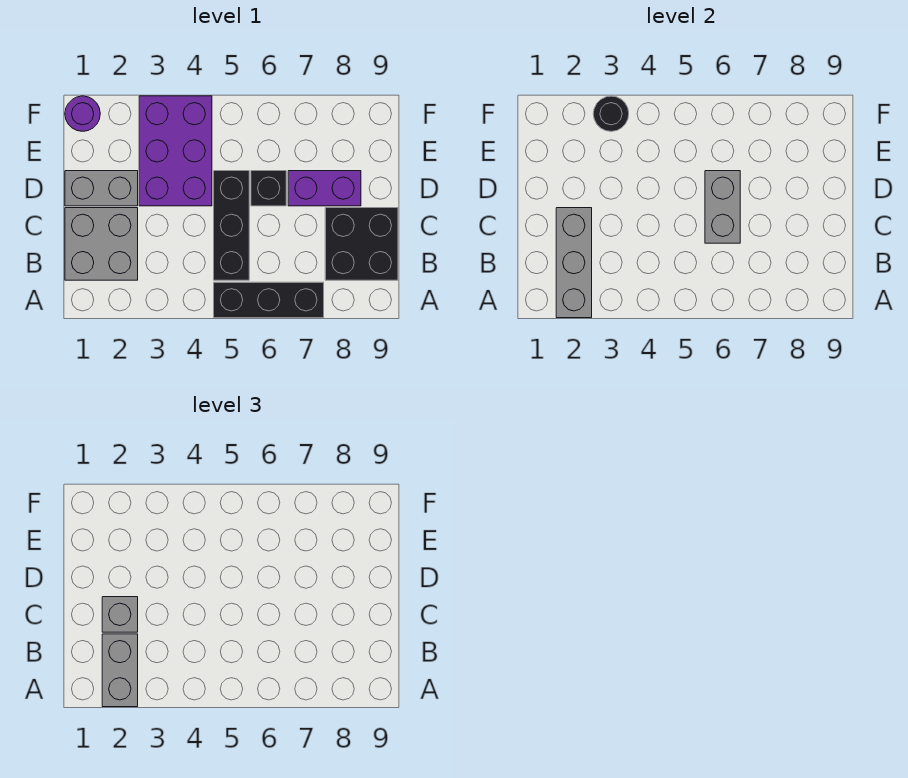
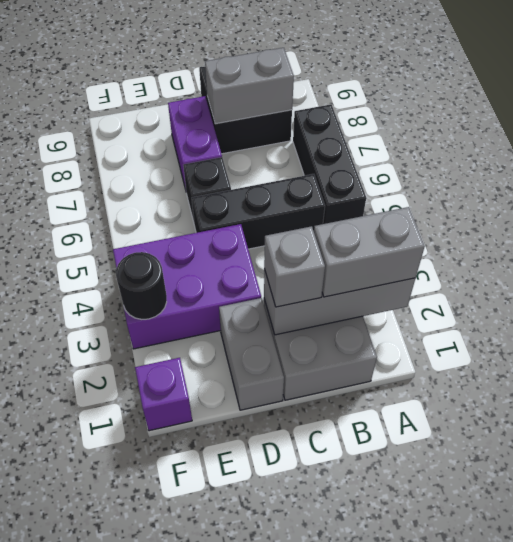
grey 1x2 brick [705,171,740,243] -> grey 1x2 brick moved to [205,48,294,124]
purple 1x1 round brick [65,96,100,131] -> purple 1x1 brick [135,358,192,431]

